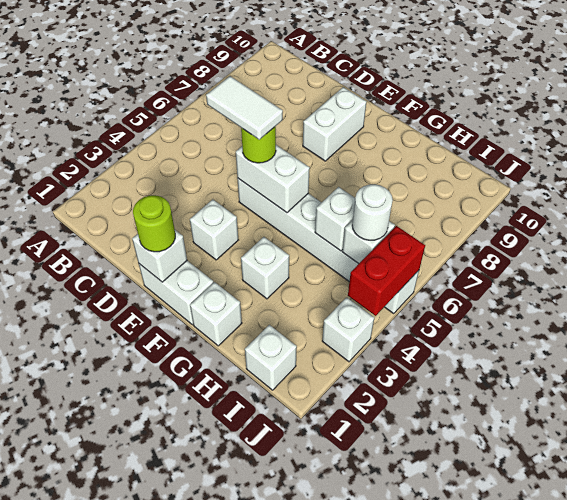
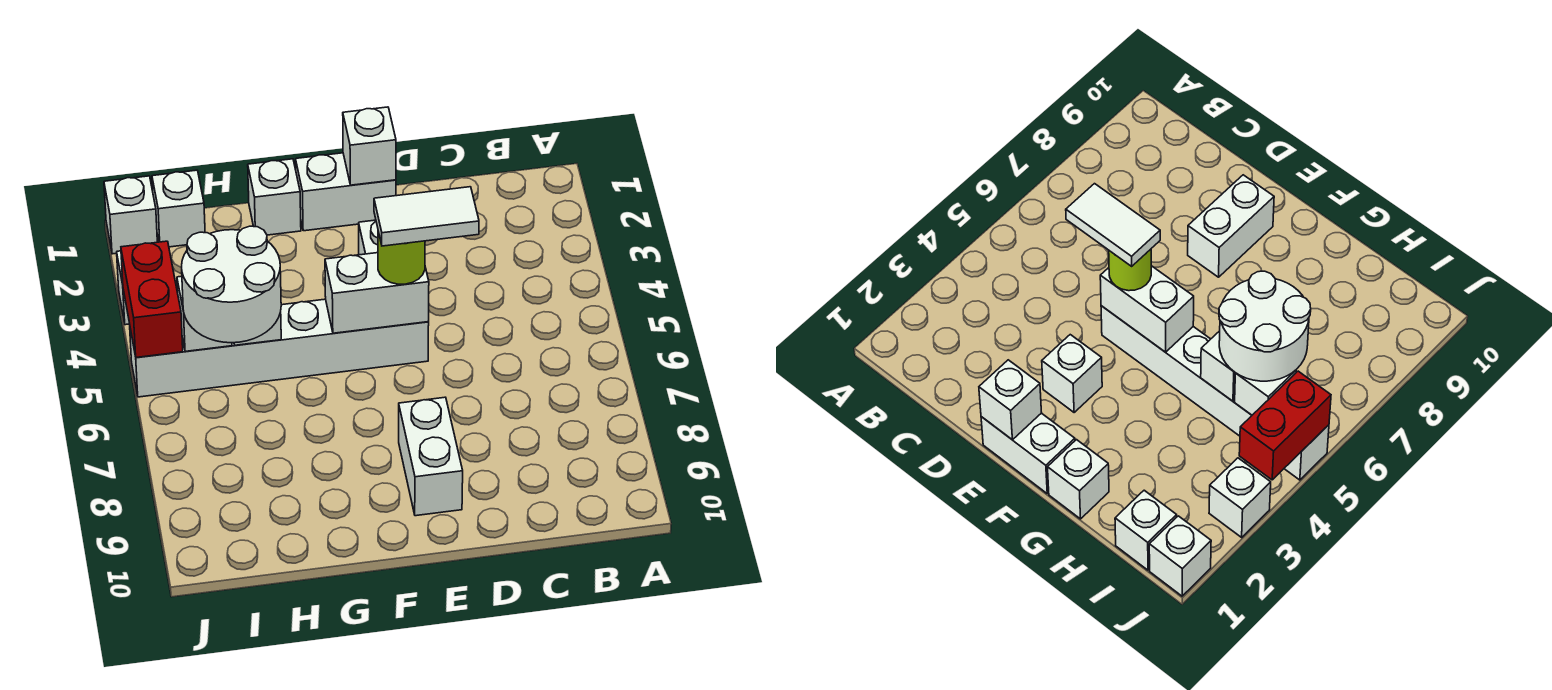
lime 1x1 round brick [133,195,175,252] -> none
white 1x1 brick [241,237,289,299] -> white 1x1 brick moved to [104,176,157,254]
white 1x1 round brick [352,184,393,240] -> white 2x2 round brick [182,226,281,343]

